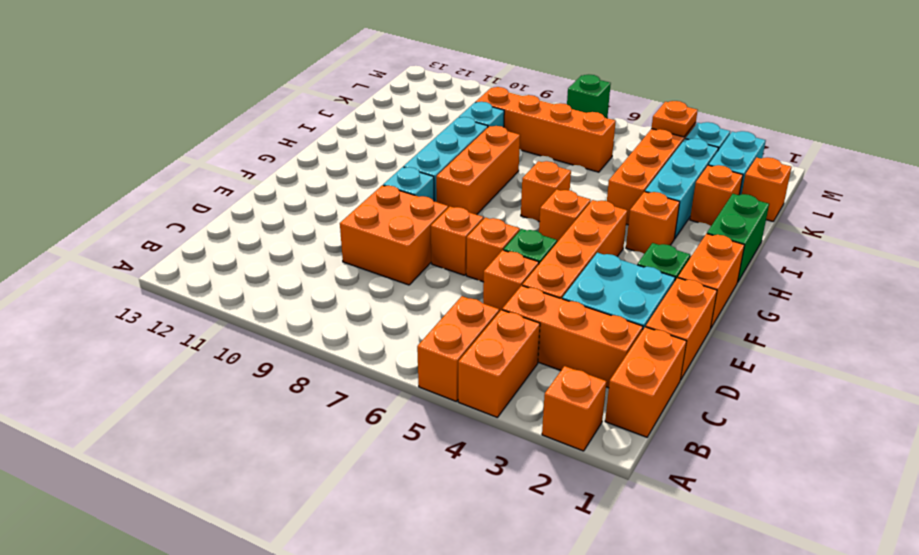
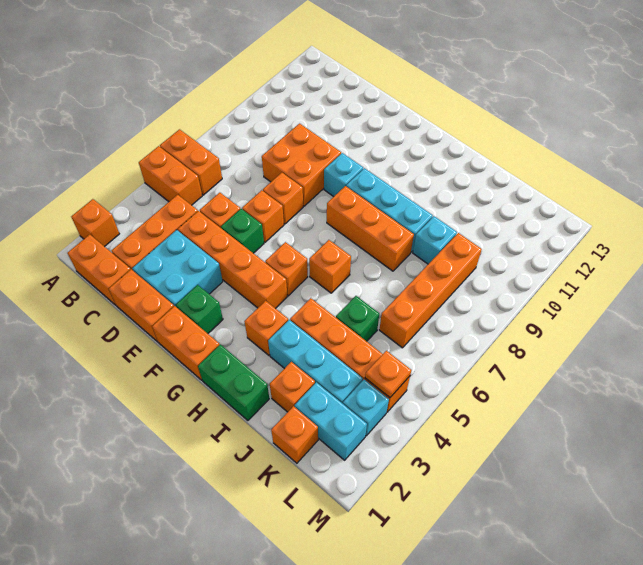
orange 1x2 brick [458,310,540,418] -> orange 1x2 brick moved to [160,129,222,195]
green 1x1 brick [567,75,611,118] -> green 1x1 brick moved to [336,296,379,341]

